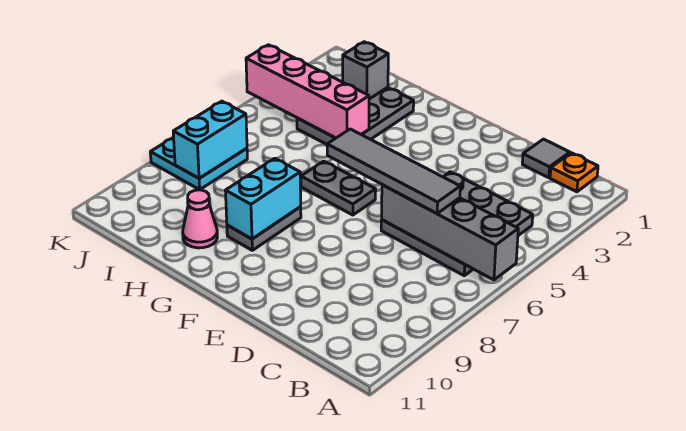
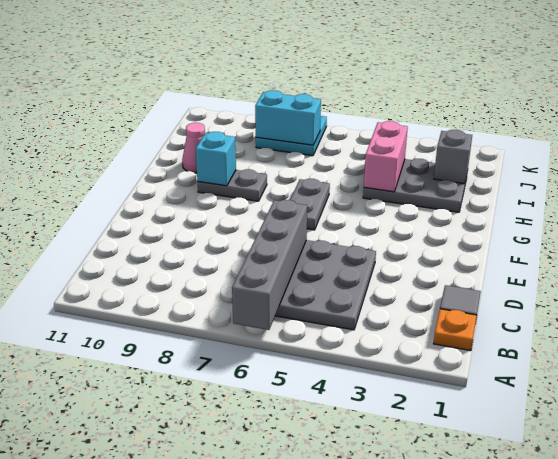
grey 1x4 tile [327,129,460,213] -> none
cyan 1x2 brick [225,158,301,239] -> cyan 1x1 brick [196,132,236,186]
pink 1x4 brick [246,45,369,138] -> pink 1x2 brick [364,121,408,192]

